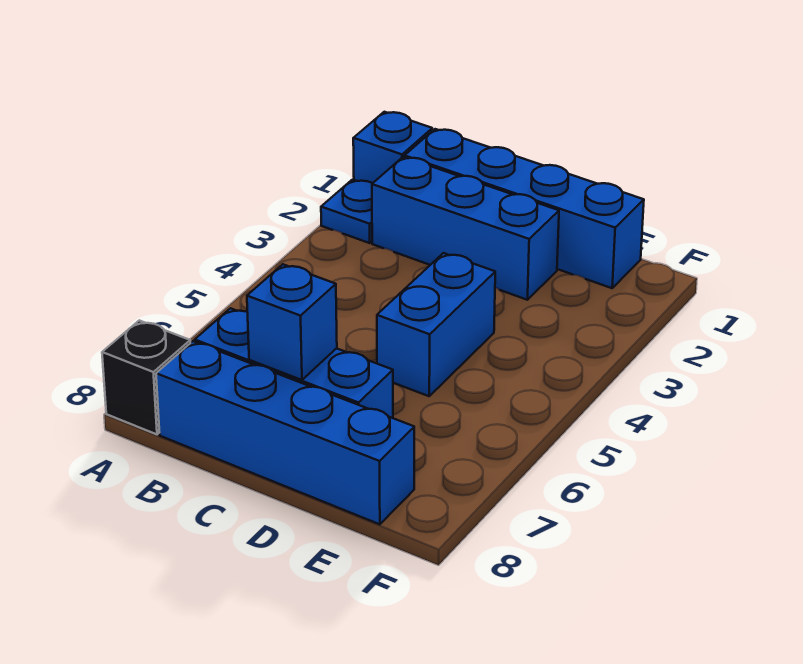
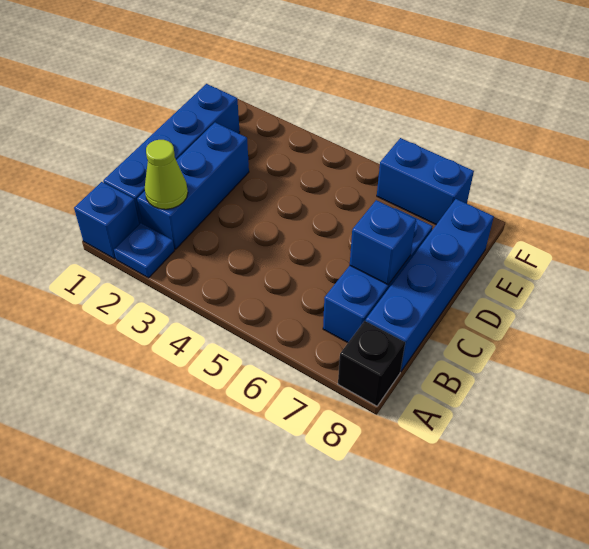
none -> lime 1x1 cone [145,140,188,209]
blue 1x2 brick [377,253,495,396] -> blue 1x2 brick moved to [377,138,474,224]

